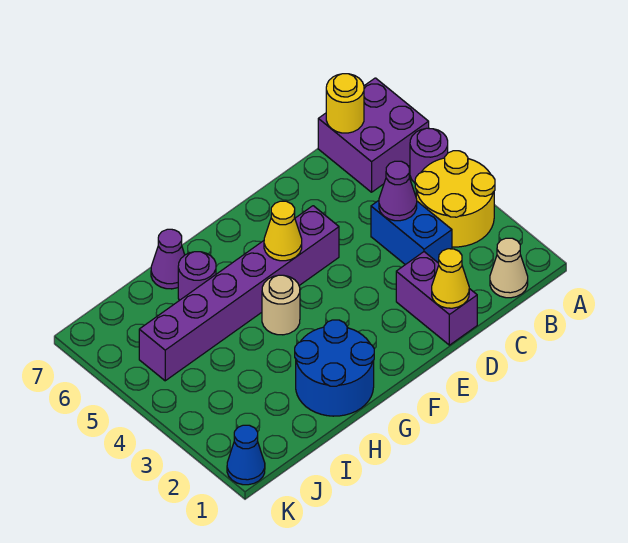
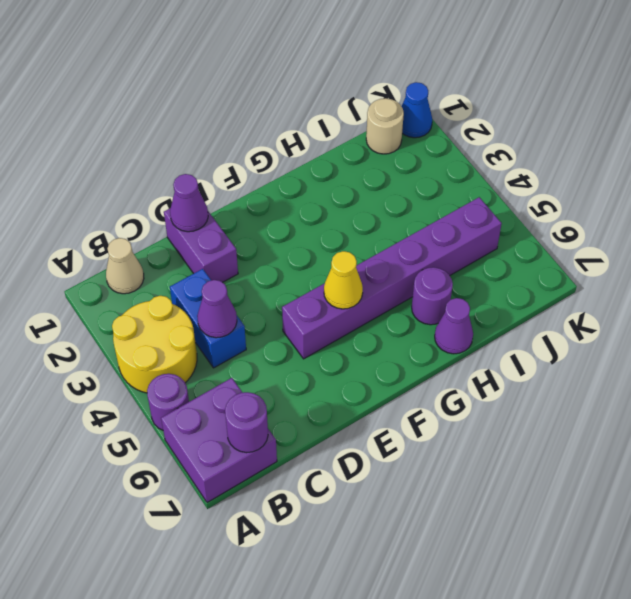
yellow 1x1 round brick [326,74,364,133] -> purple 1x1 round brick [225,392,268,453]
yellow 1x1 cone [432,249,469,308] -> purple 1x1 cone [170,174,208,232]
blue 2x2 round brick [295,320,374,416] -> none
tan 1x1 round brick [262,275,300,335] -> tan 1x1 round brick moved to [366,98,404,154]

